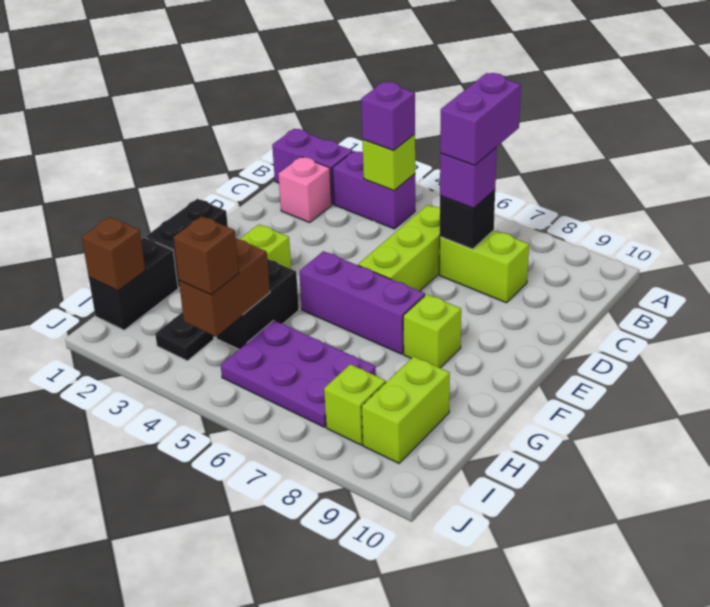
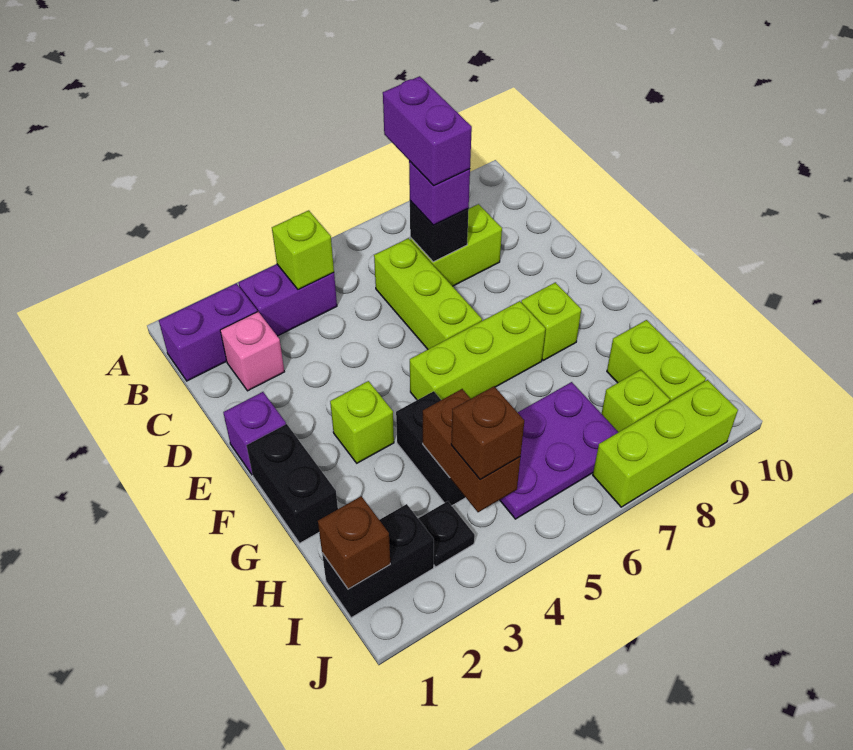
purple 1x1 brick [361,82,415,151] -> purple 1x1 brick moved to [223,392,286,474]
purple 1x3 brick [299,251,425,354] -> lime 1x3 brick [410,301,546,400]
black 1x2 brick [89,237,178,330] -> black 1x2 brick turned to [322,504,434,618]
none -> lime 1x3 brick [593,380,738,507]

